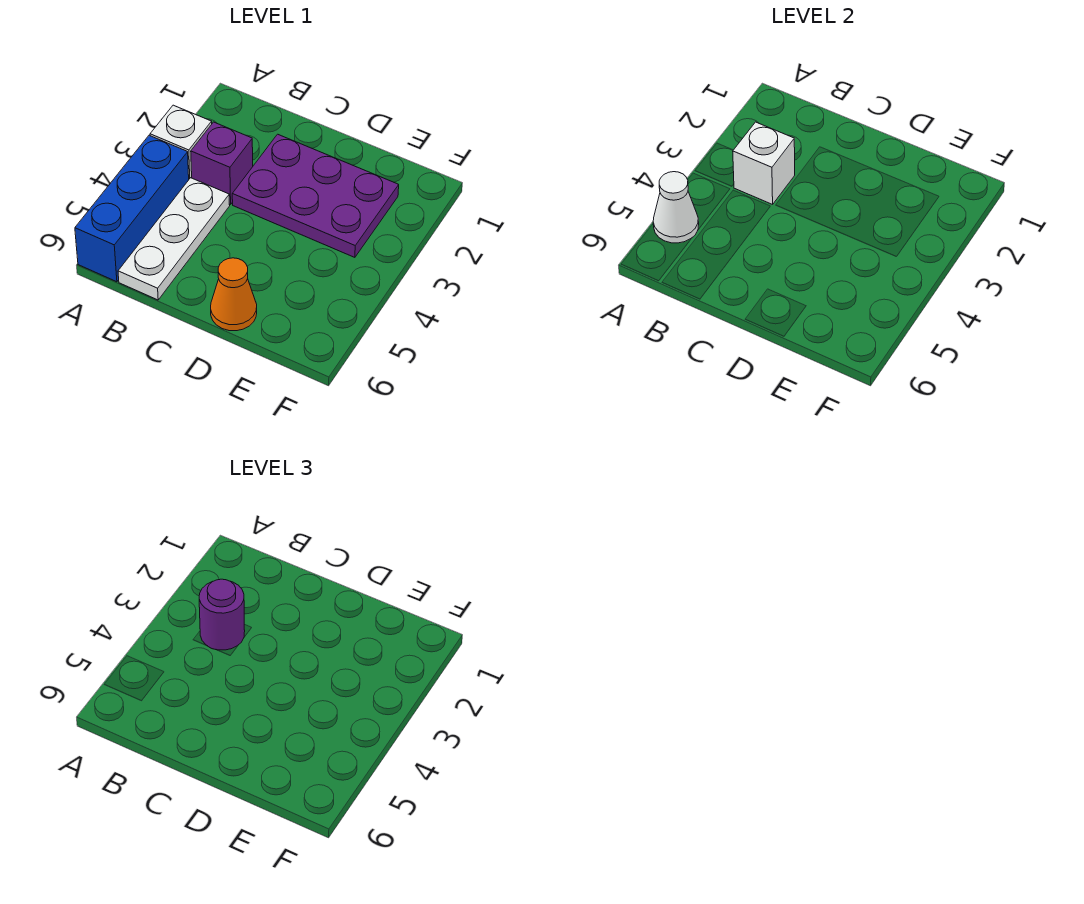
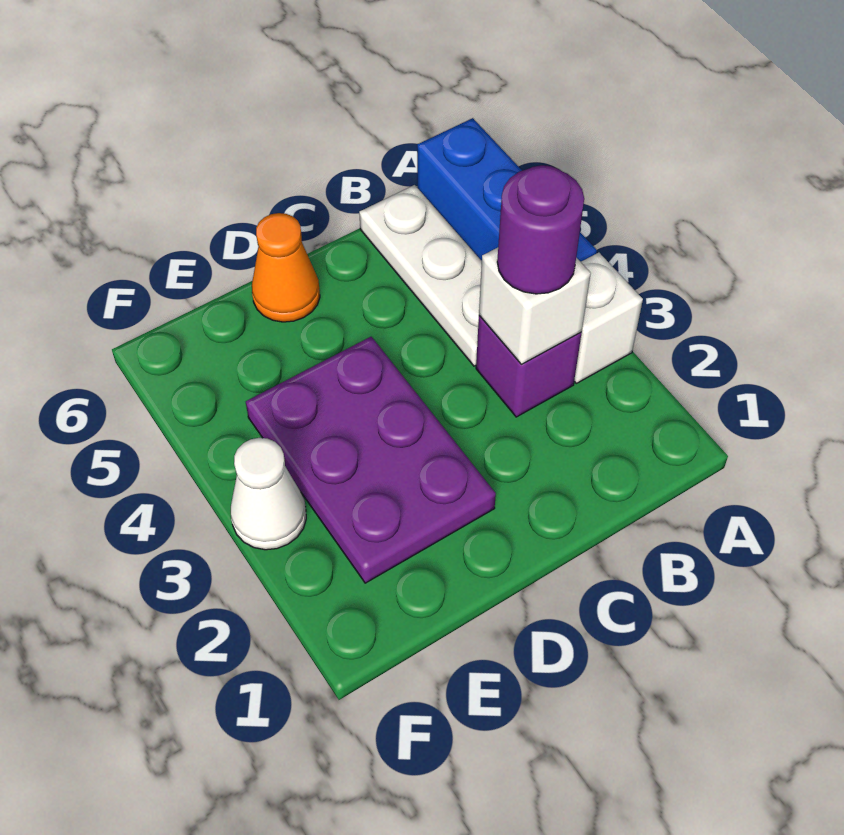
white 1x1 cone [653,172,699,243] -> white 1x1 cone moved to [231,438,306,550]
purple 2x3 plate [232,134,399,257] -> purple 2x3 plate turned to [246,337,496,583]

